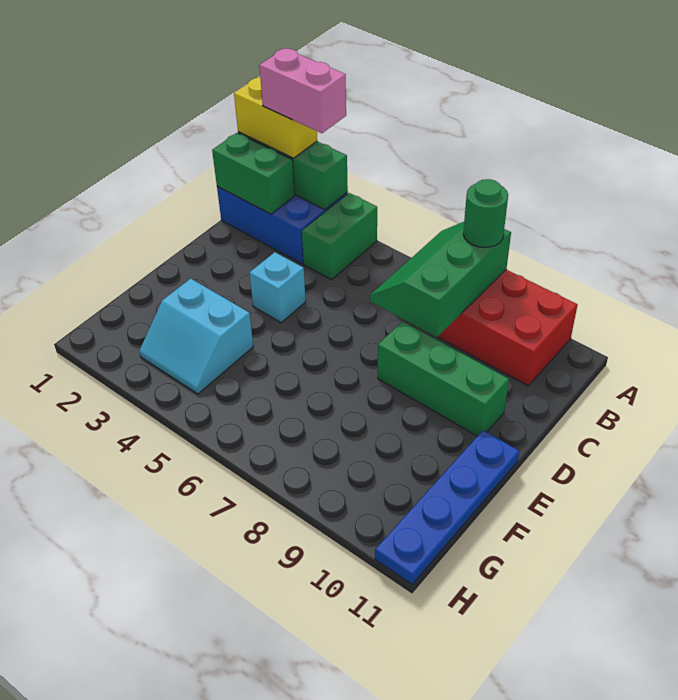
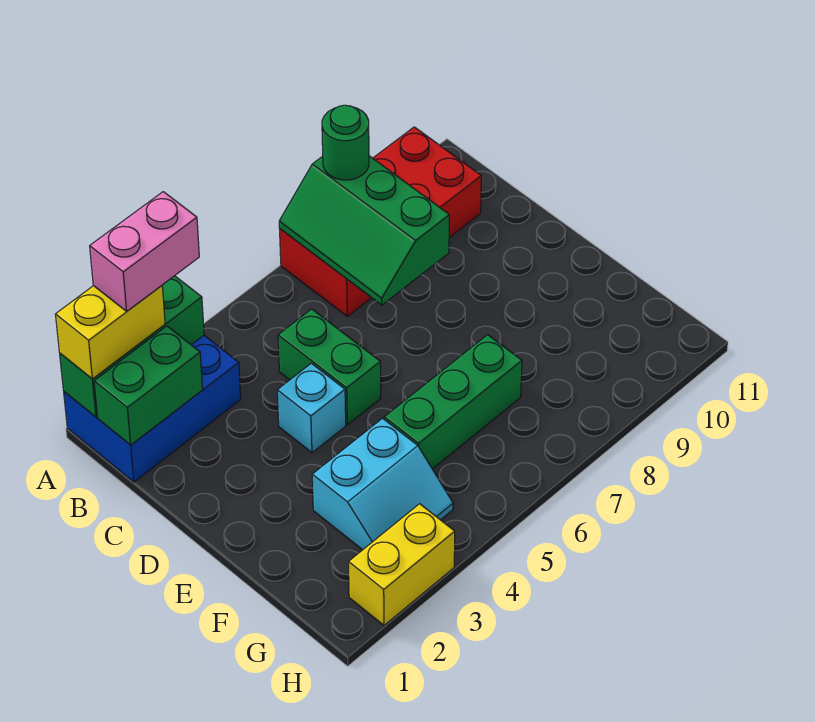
green 1x2 brick [302,193,377,280] -> green 1x2 brick moved to [278,309,381,425]
green 1x3 brick [378,321,509,436] -> green 1x3 brick moved to [384,335,522,469]
blue 1x4 plate [375,430,519,584] -> none
none -> yellow 1x2 brick [349,504,455,625]

